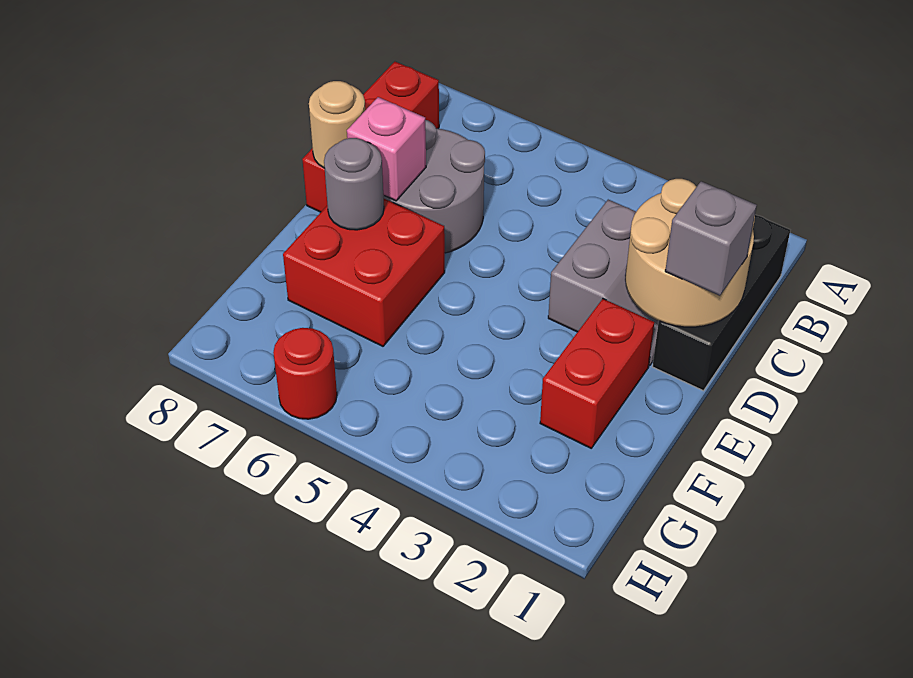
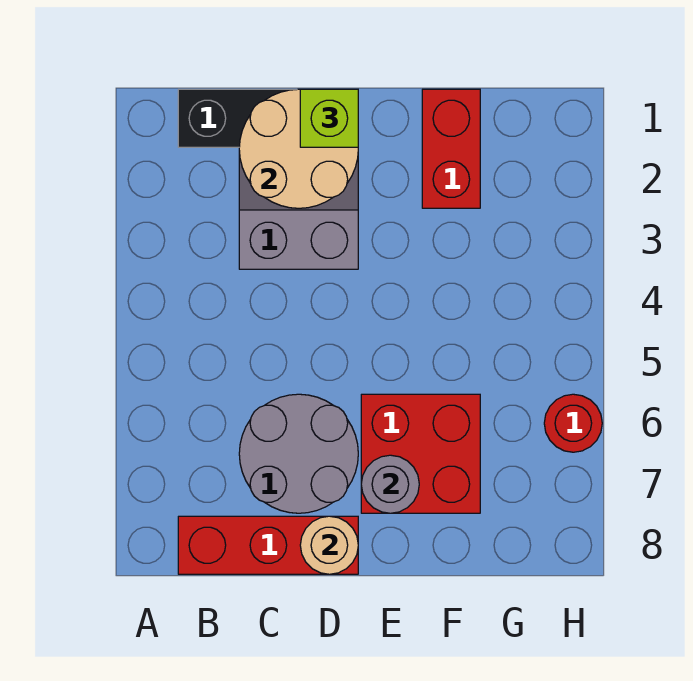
grey 1x1 brick [665,181,757,296] -> lime 1x1 brick [300,89,358,147]
pink 1x1 brick [347,97,426,201] -> none
red 1x2 brick [540,299,654,448] -> red 1x2 brick turned to [422,89,480,208]

